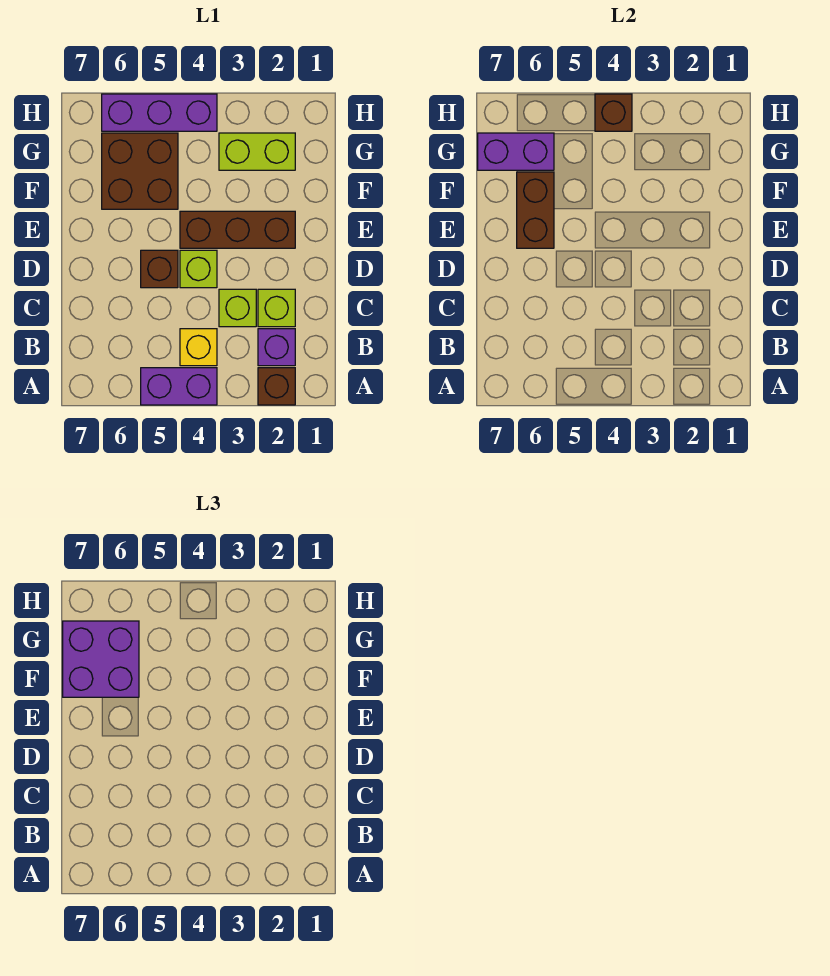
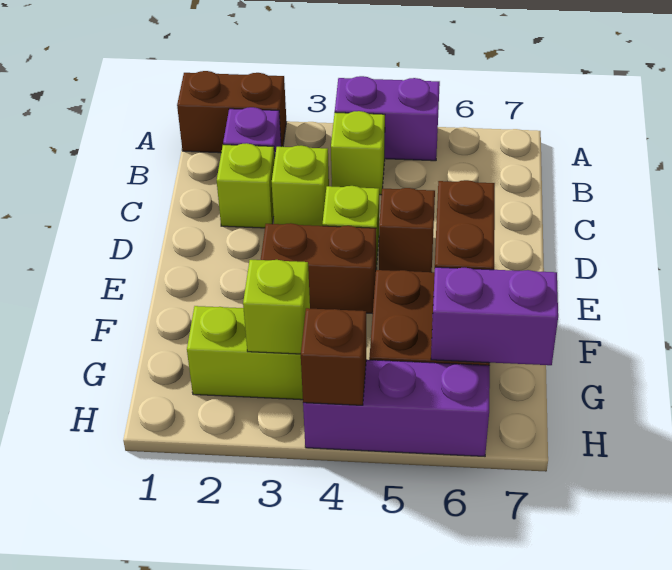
brown 1x1 brick [258,368,295,405] -> brown 1x2 brick [177,71,287,153]
yellow 1x1 brick [180,329,217,366] -> lime 1x1 brick [331,111,385,195]
brown 1x3 brick [180,211,295,248] -> brown 1x2 brick [261,223,376,314]
purple 2x2 brick [63,621,139,697] -> none
none -> lime 1x1 brick [243,260,310,354]

